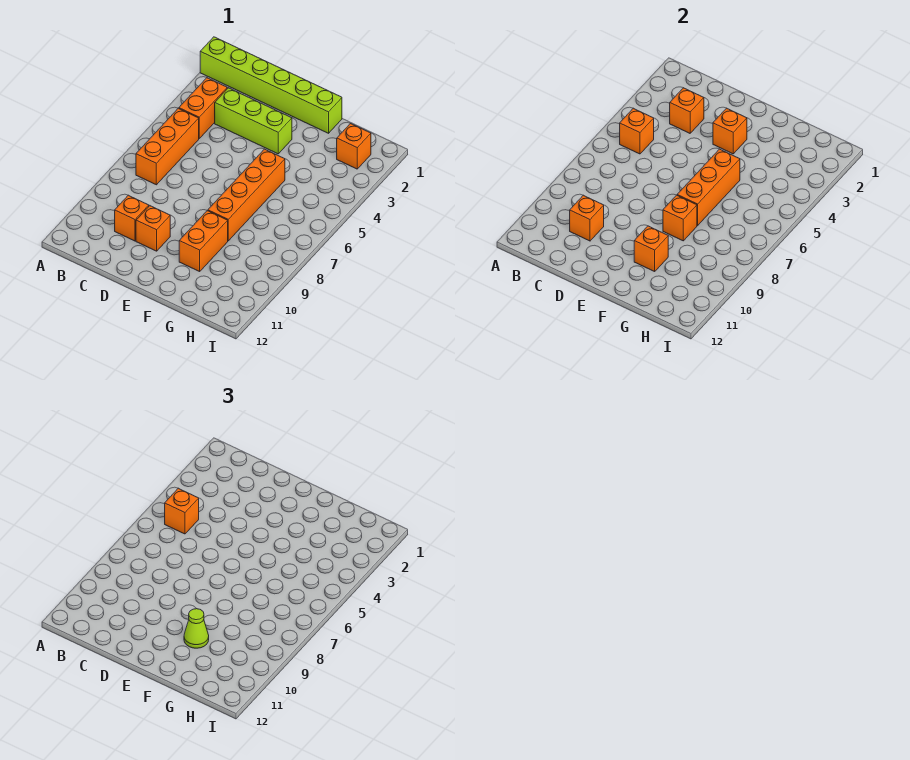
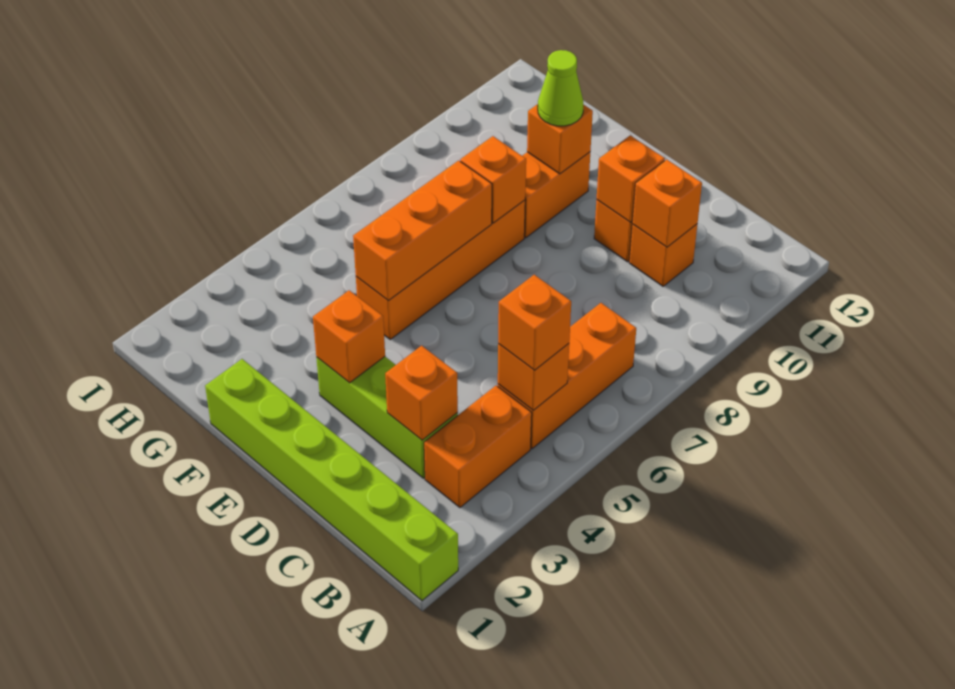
orange 1x1 brick [337,123,371,169] -> orange 1x1 brick moved to [597,135,665,222]

